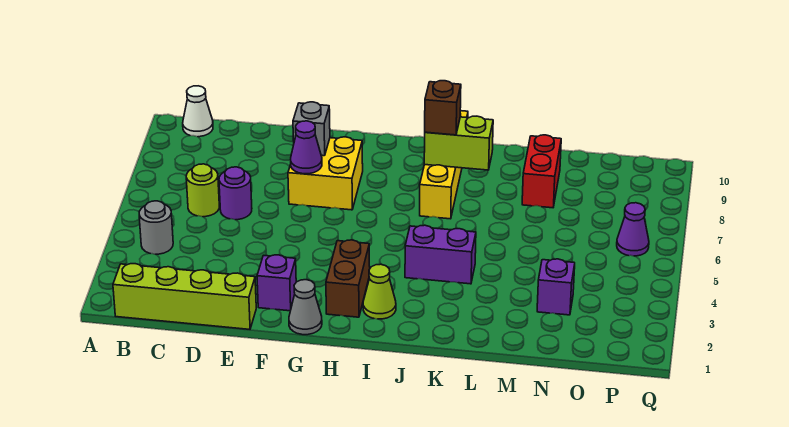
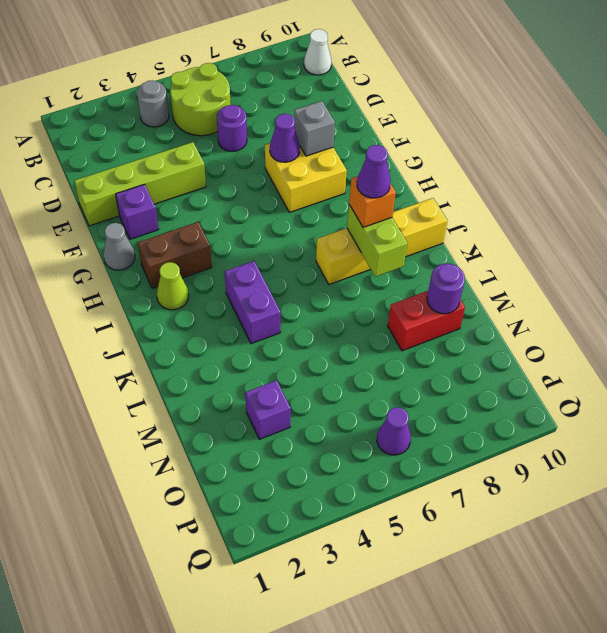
lime 1x4 brick [113,264,256,329] -> lime 1x4 brick turned to [74,142,206,226]
lime 1x1 round brick [186,164,219,217] -> lime 2x2 round brick [170,63,231,136]
brown 1x1 brick [425,81,461,135] -> orange 1x1 brick [349,176,396,227]
none -> purple 1x1 cone [357,145,391,198]
none -> purple 1x1 round brick [427,264,465,314]

